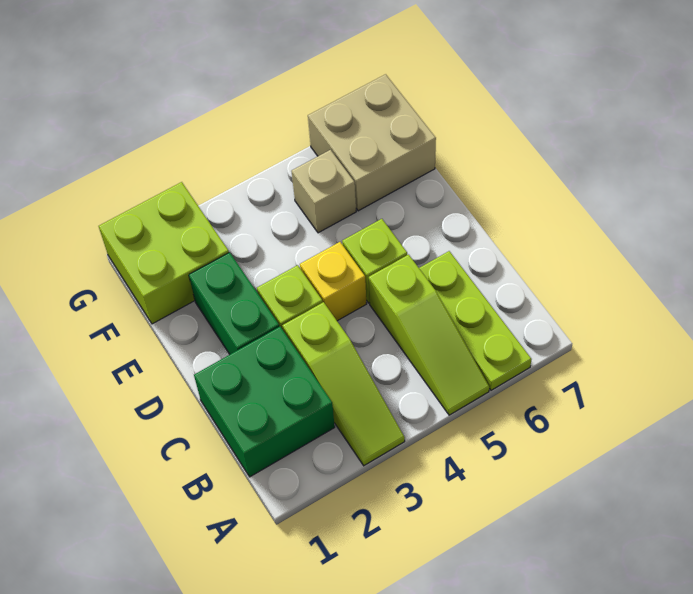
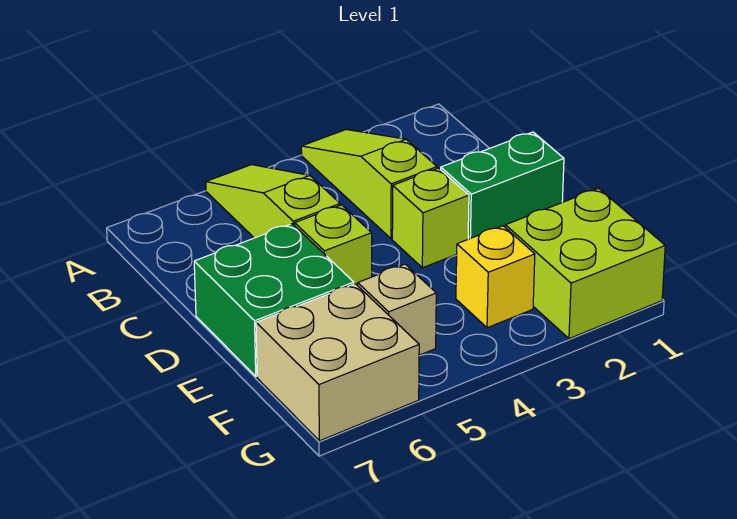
lime 1x3 plate [419,251,532,390] -> none
green 2x2 brick [194,327,335,477] -> green 2x2 brick moved to [194,224,354,376]
green 1x2 brick [189,252,279,354] -> green 1x2 brick turned to [441,132,564,239]
yellow 1x1 brick [300,242,366,321] -> yellow 1x1 brick moved to [456,226,535,328]

